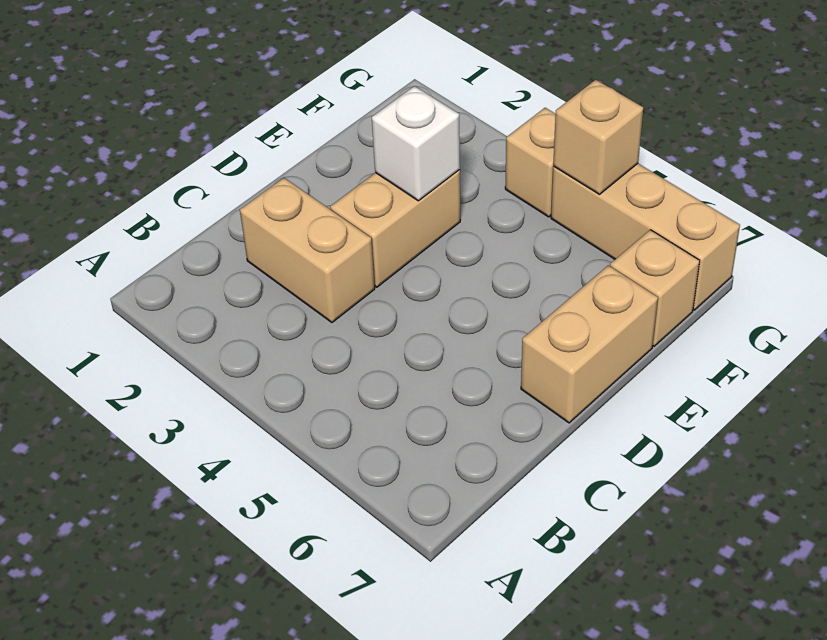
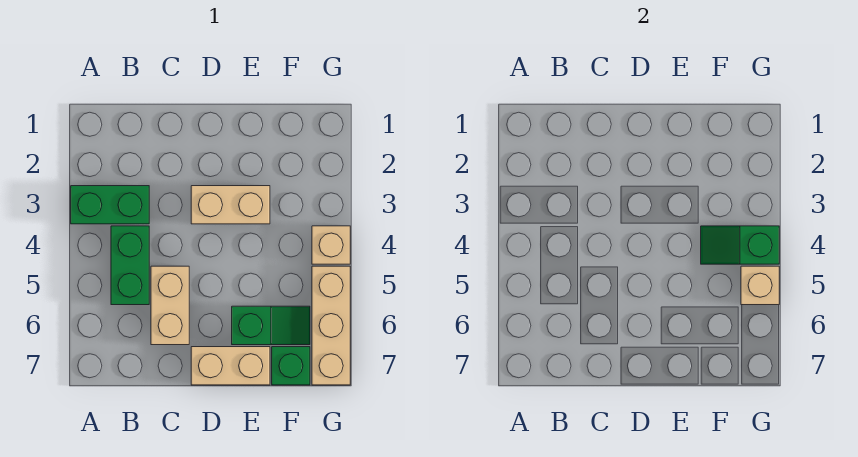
none -> green 1x2 brick [71,186,149,224]
none -> green 1x2 brick [111,226,149,305]
tan 1x2 brick [240,178,375,322] -> tan 1x2 brick moved to [151,266,189,345]
white 1x1 brick [372,86,460,201] -> none
none -> green 1x2 slope [232,306,310,345]
none -> green 1x2 slope [701,226,779,264]
tan 1x1 brick [610,230,700,346] -> green 1x1 brick [272,347,310,385]

